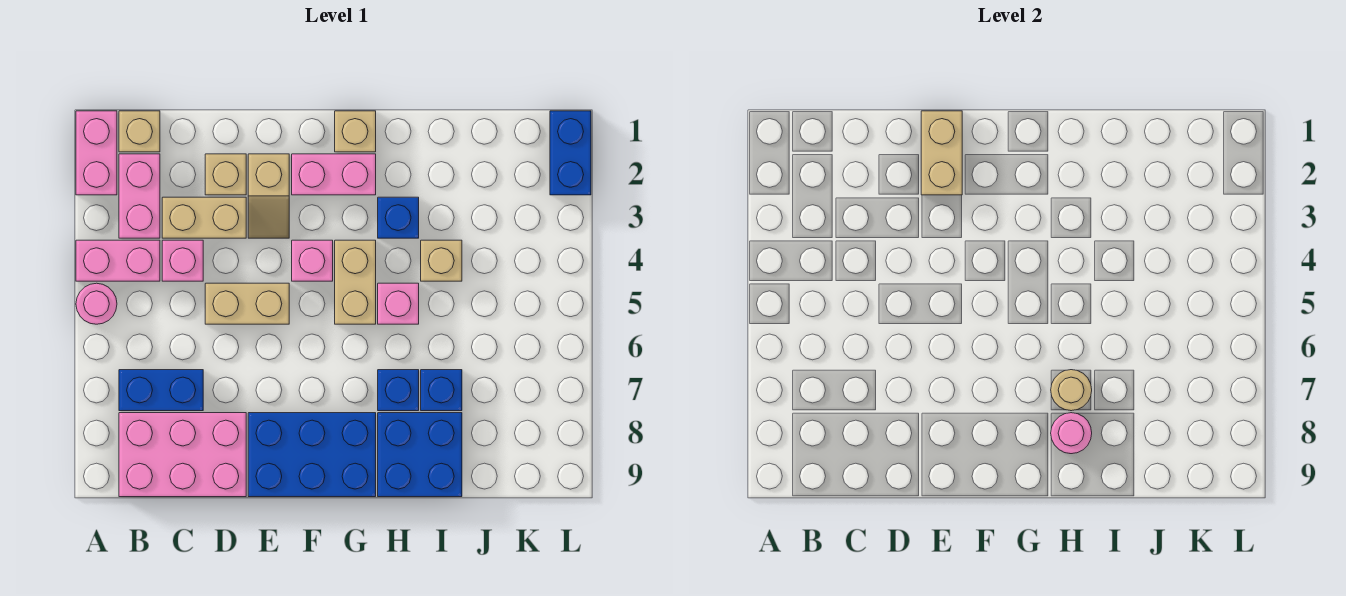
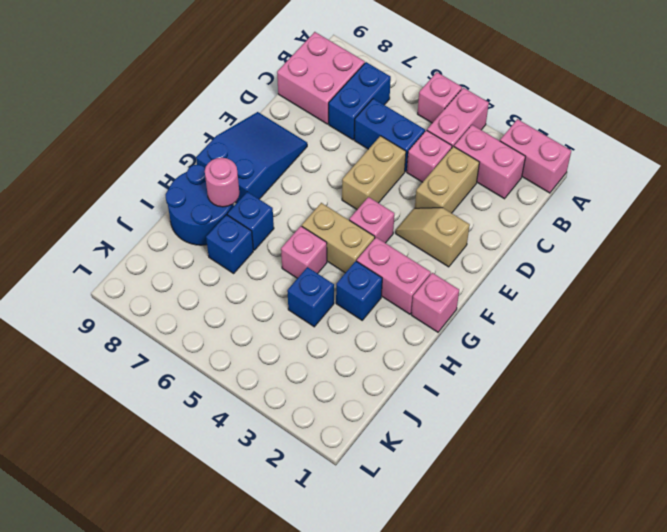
pink 1x1 round brick [76,283,117,324] -> pink 1x1 brick [418,72,462,123]
tan 1x1 brick [119,111,160,152] -> none
pink 2x3 brick [119,413,246,497] -> pink 2x2 brick [277,32,365,124]
tan 1x1 brick [205,154,246,195] -> none
tan 1x2 brick [921,111,962,195] -> none
blue 2x3 brick [248,413,376,497] -> blue 2x3 slope [196,112,307,203]
pink 1x2 brick [292,154,376,195] -> pink 1x2 brick turned to [357,238,431,314]
tan 1x1 brick [335,111,376,152] -> pink 1x1 brick [411,273,459,332]
tan 1x1 round brick [1051,370,1092,411] -> none
blue 2x2 brick [378,413,462,497] -> blue 2x2 round brick [165,165,234,245]
tan 1x1 brick [421,240,462,281] -> blue 1x1 brick [287,267,334,327]
blue 1x2 brick [550,111,591,195] -> blue 1x2 brick moved to [354,99,425,171]

